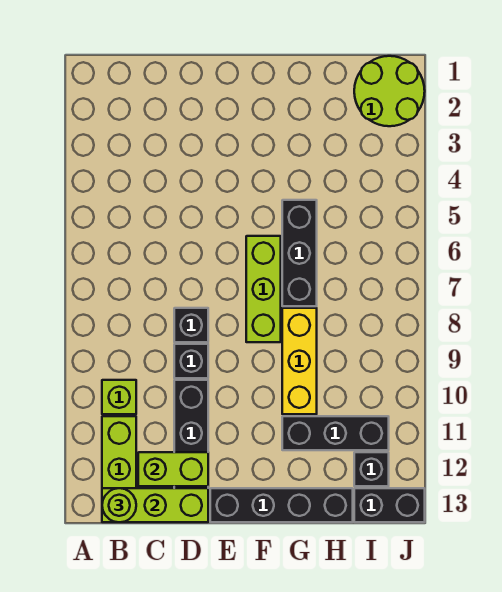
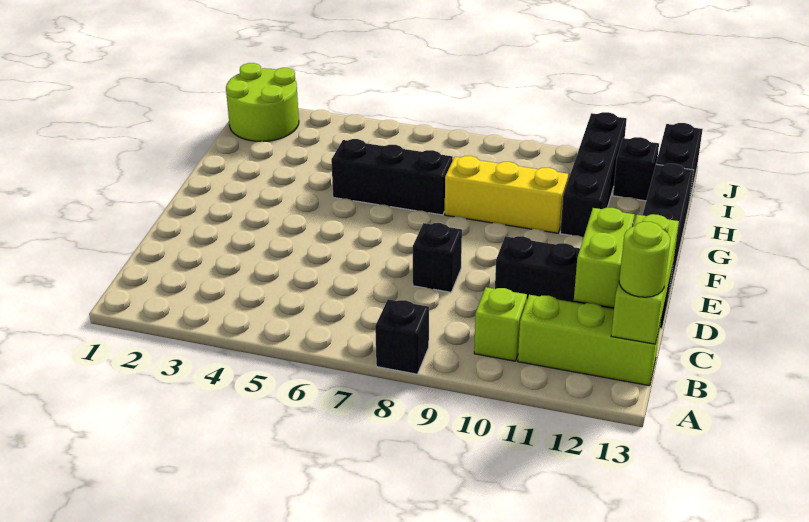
black 1x1 brick [174,344,208,378] -> black 1x1 brick moved to [375,299,429,374]
lime 1x3 brick [246,236,281,342] -> none
black 1x3 brick [282,416,389,450] -> black 1x4 brick [560,112,627,237]

